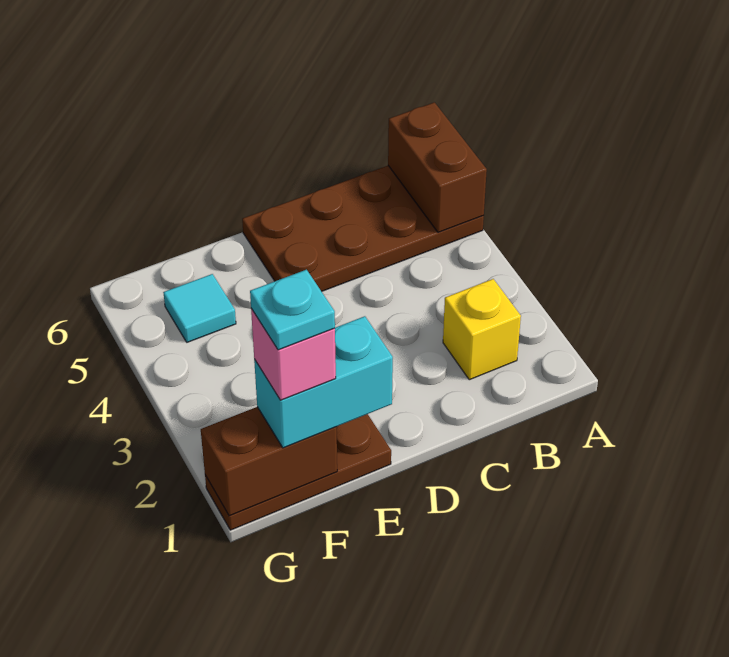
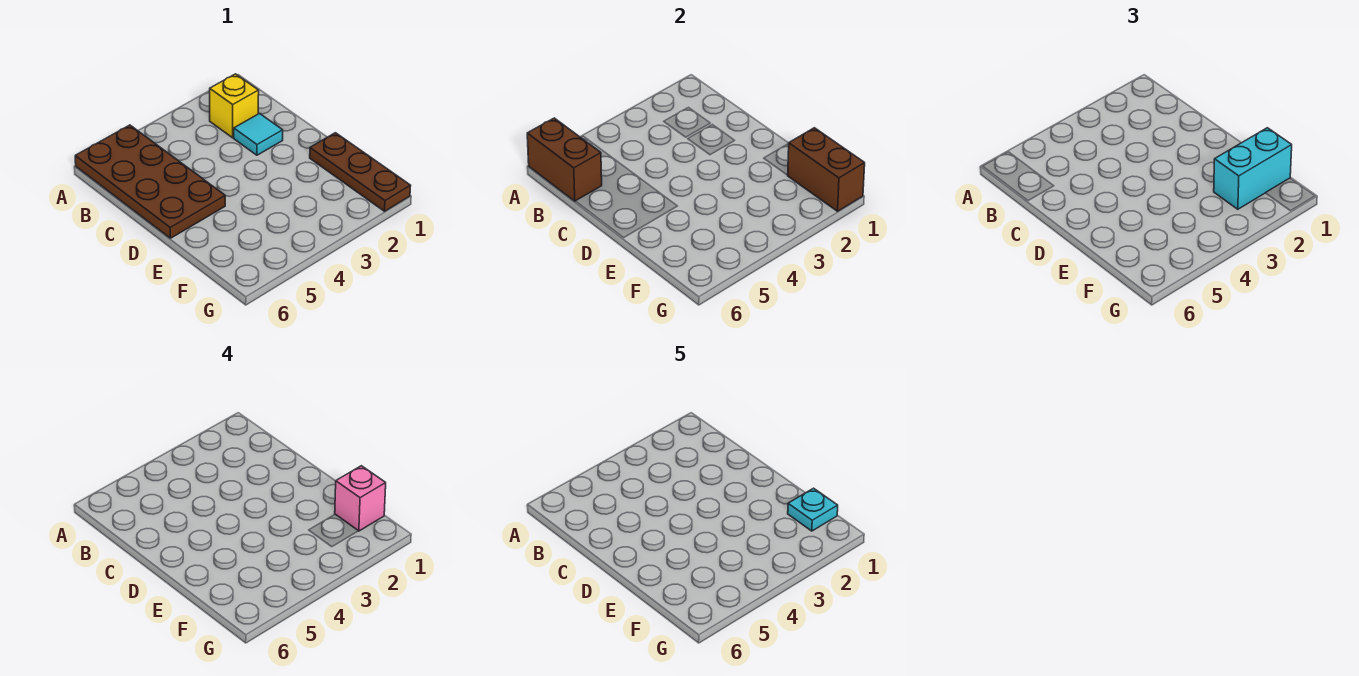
brown 1x2 brick [388,102,487,232] -> brown 1x2 brick turned to [527,118,602,201]
cyan 1x2 brick [254,316,393,448] -> cyan 1x2 brick turned to [1214,128,1292,209]
cyan 1x1 tile [163,274,236,342] -> cyan 1x1 tile moved to [234,114,283,155]

